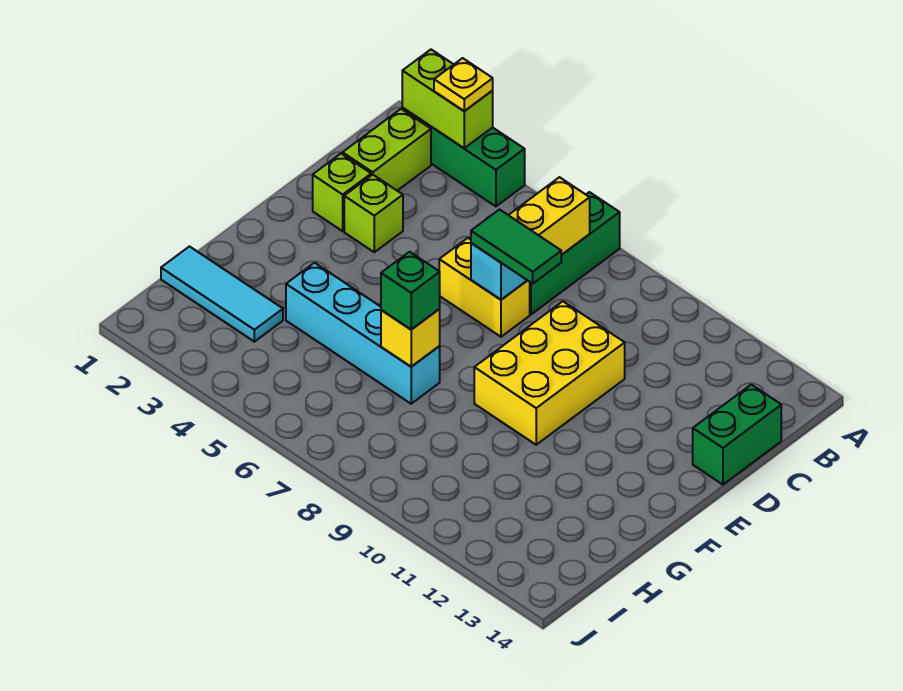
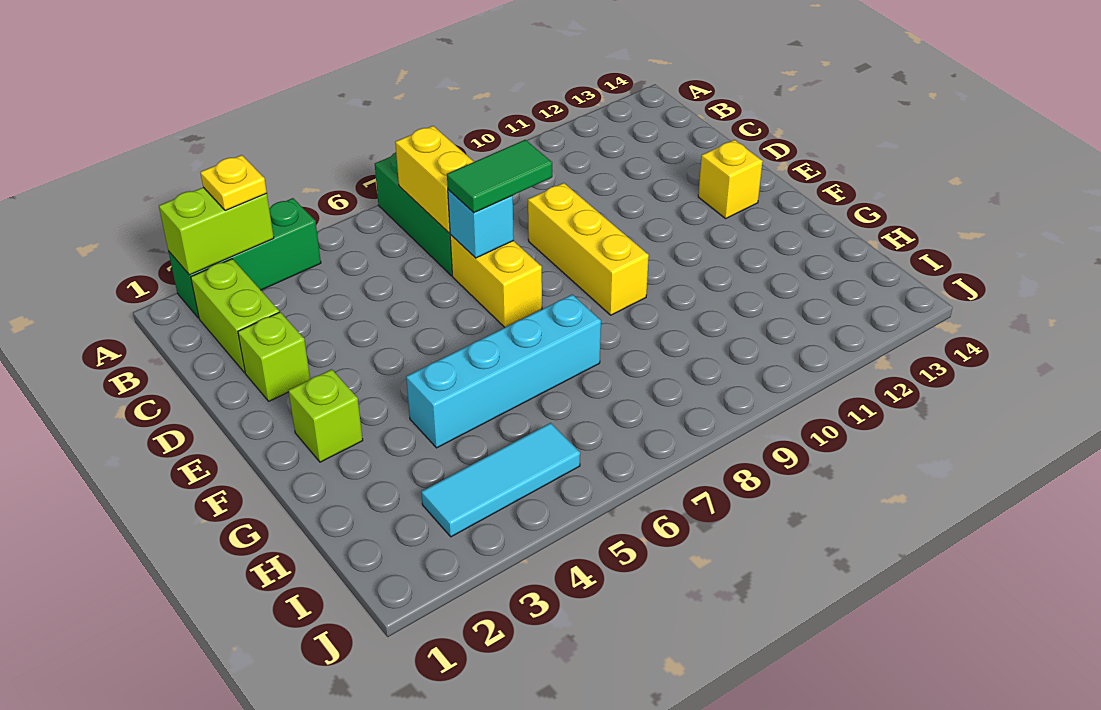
green 1x2 brick [693,385,781,485] -> none
lime 1x1 brick [344,175,403,252] -> lime 1x1 brick moved to [288,369,363,462]
yellow 1x2 brick [439,238,530,337] -> yellow 1x2 brick turned to [450,234,542,327]
yellow 2x3 brick [474,301,625,445] -> yellow 1x3 brick [528,183,649,315]
yellow 1x1 brick [381,309,440,367] -> yellow 1x1 brick moved to [698,140,763,218]
green 1x1 brick [381,252,440,330] -> none
cyan 1x3 tile [161,247,283,342] -> cyan 1x3 tile moved to [421,423,580,537]

